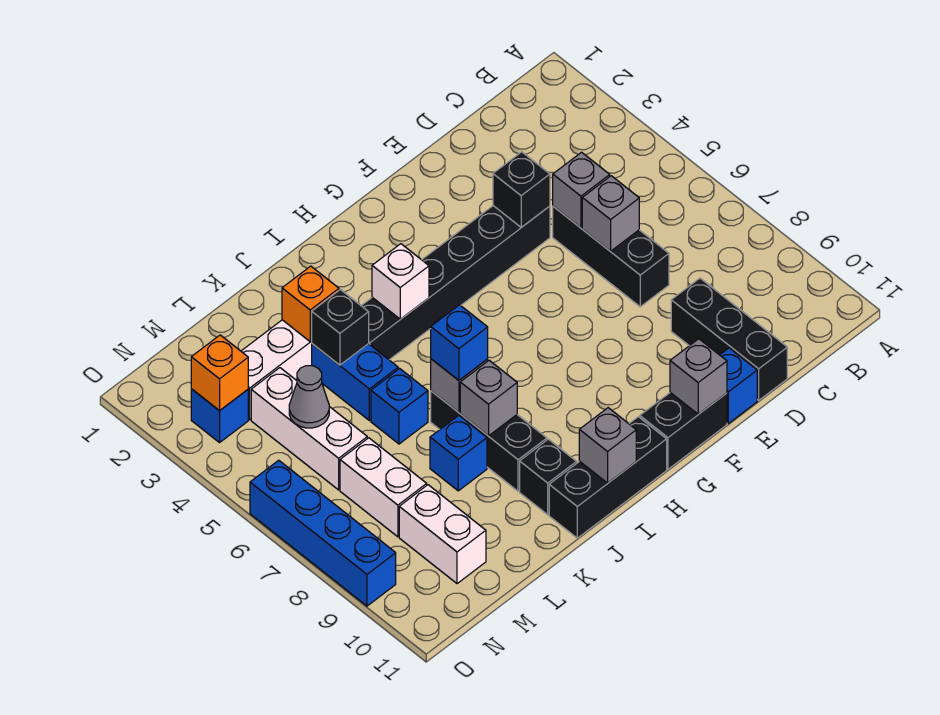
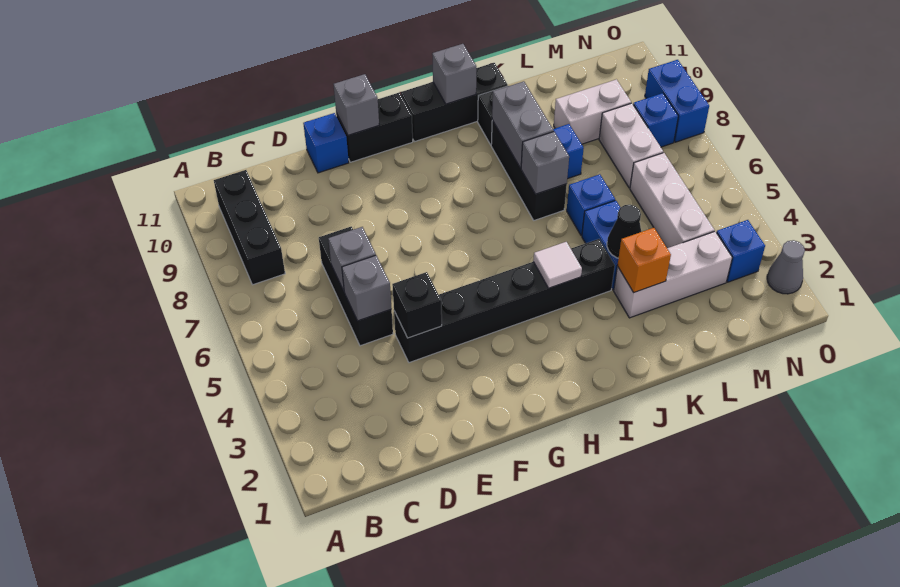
black 1x3 brick [671,278,787,400] -> black 1x3 brick moved to [214,170,285,285]
white 1x1 brick [372,244,429,319] -> white 1x1 tile [533,242,582,288]
blue 1x1 brick [431,305,488,380] -> blue 1x1 brick moved to [633,93,678,147]
grey 1x1 brick [460,360,517,436] -> grey 1x2 brick [492,81,554,168]
black 1x1 brick [312,290,369,365] -> black 1x1 cone [607,205,641,258]
grey 1x1 cone [289,366,329,428] -> grey 1x1 cone moved to [767,240,805,294]
white 1x2 brick [399,485,486,584] -> white 1x2 brick turned to [554,79,631,144]
orange 1x1 brick [191,335,248,411] -> none
blue 1x4 brick [250,460,396,606] -> blue 1x2 brick [645,60,709,142]

